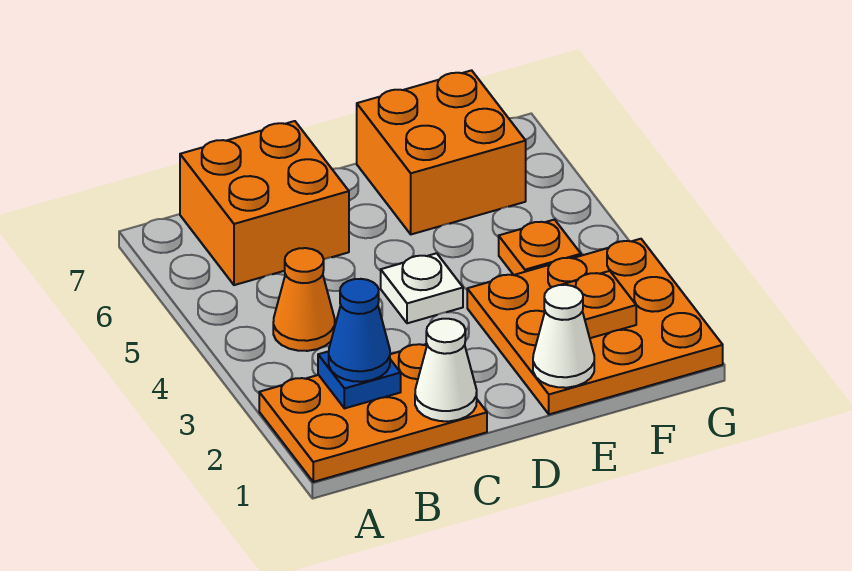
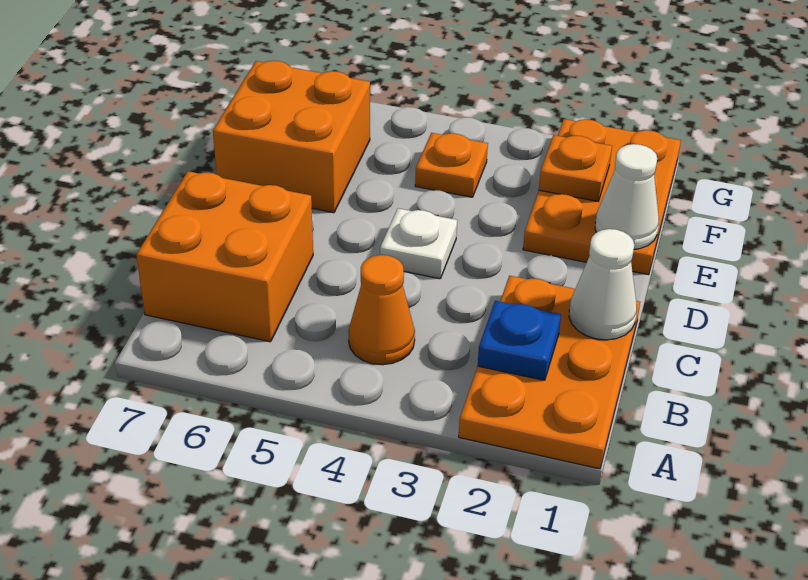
blue 1x1 cone [329,279,390,382] -> none
orange 3x3 plate [467,239,723,414] -> orange 2x3 plate [523,119,681,275]

